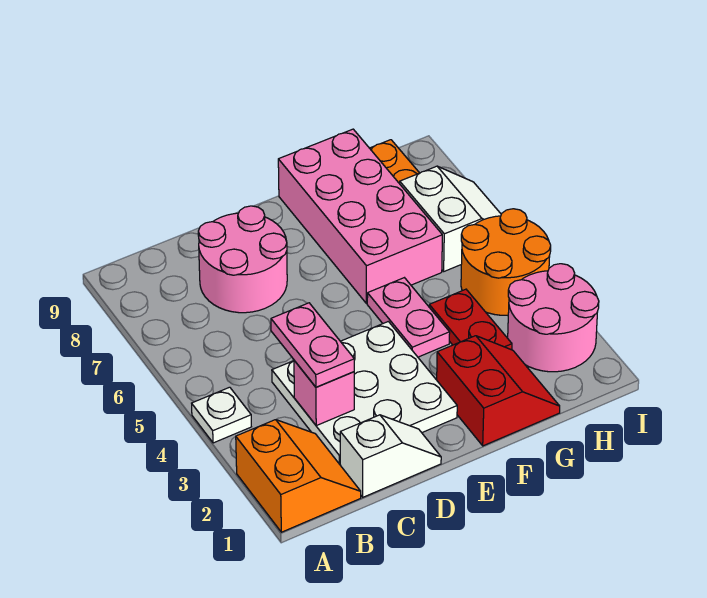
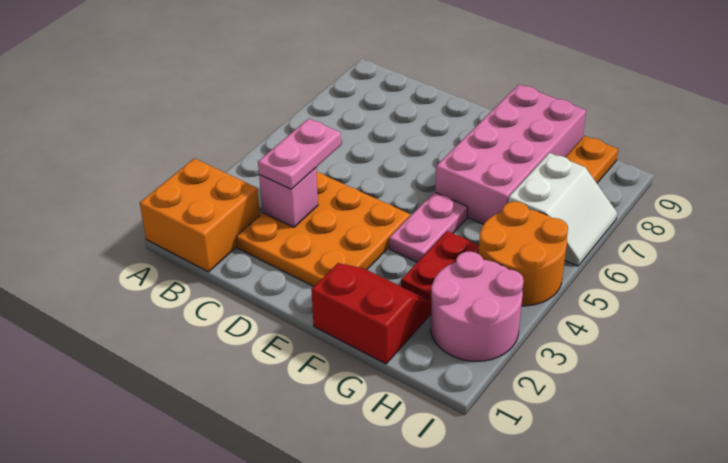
orange 2x2 slope [236,420,361,532] -> orange 2x2 brick [140,158,260,272]
white 1x1 plate [192,387,251,443] -> none
white 1x2 slope [340,415,441,497] -> none
white 3x3 plate [272,321,457,464] -> orange 3x3 plate [236,172,410,286]
pink 2x2 round brick [198,206,287,313] -> none
red 2x2 slope [437,336,560,446] -> red 2x2 slope turned to [311,263,431,364]

